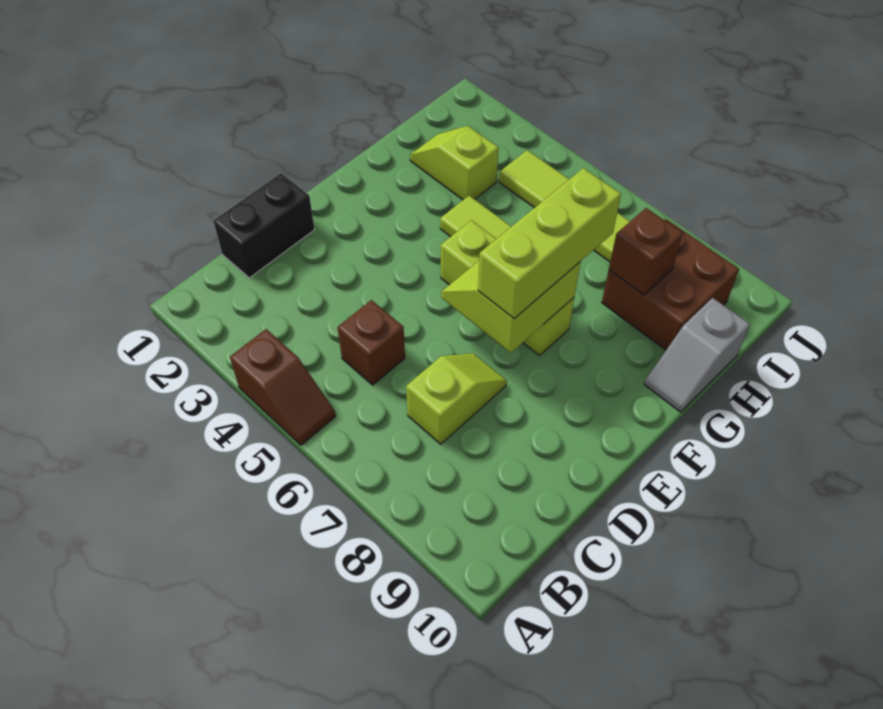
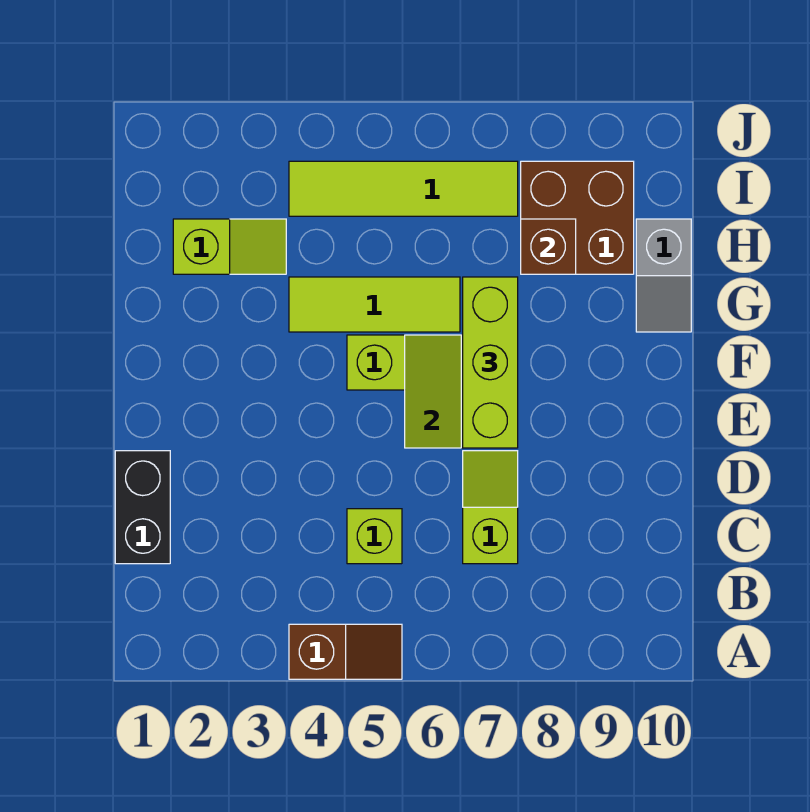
brown 1x1 brick [337,300,405,385] -> lime 1x1 brick [347,509,402,564]
lime 1x2 slope [410,126,499,200] -> lime 1x2 slope turned to [173,219,286,274]

